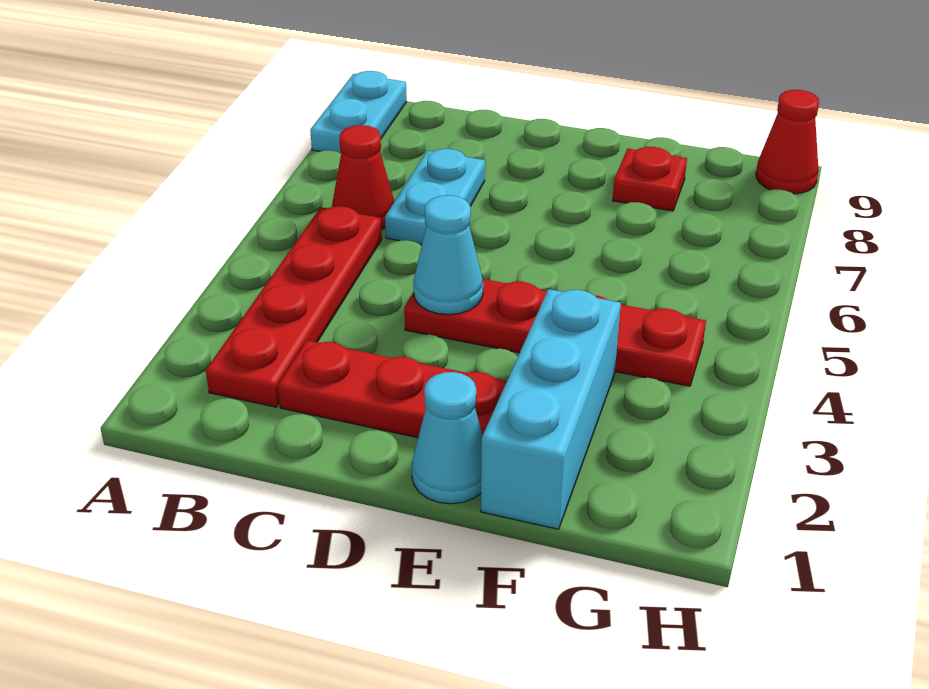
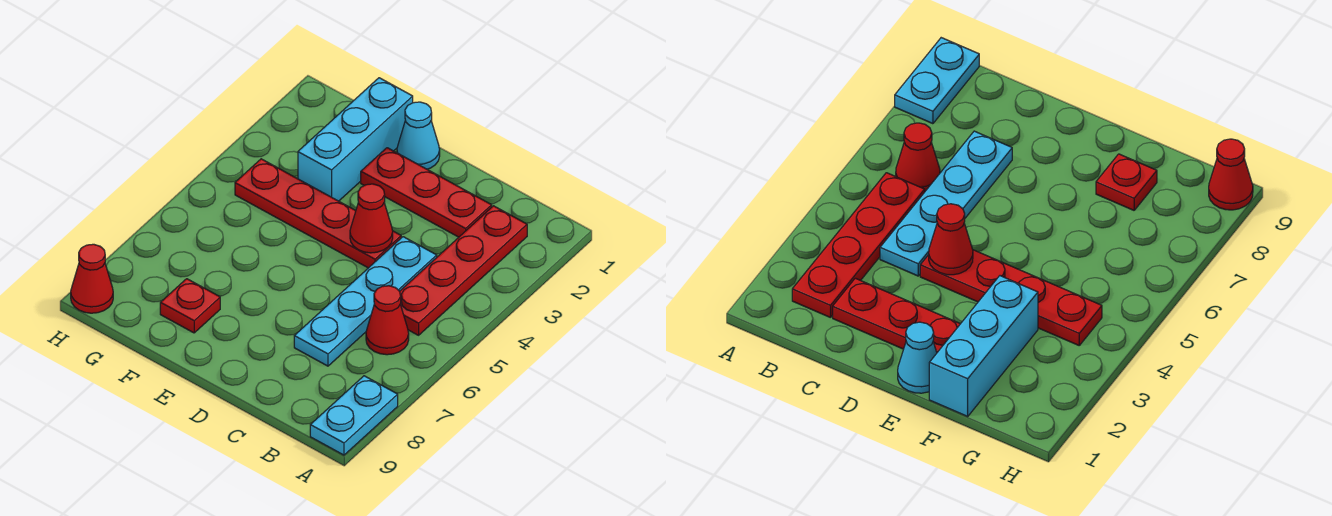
cyan 1x2 plate [385,149,485,245] -> cyan 1x4 plate [294,237,437,366]
cyan 1x1 cone [413,195,483,315] -> red 1x1 cone [350,184,393,253]

